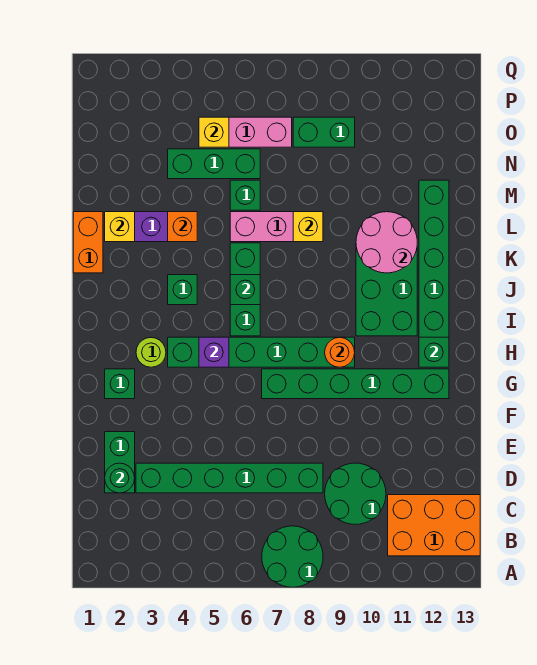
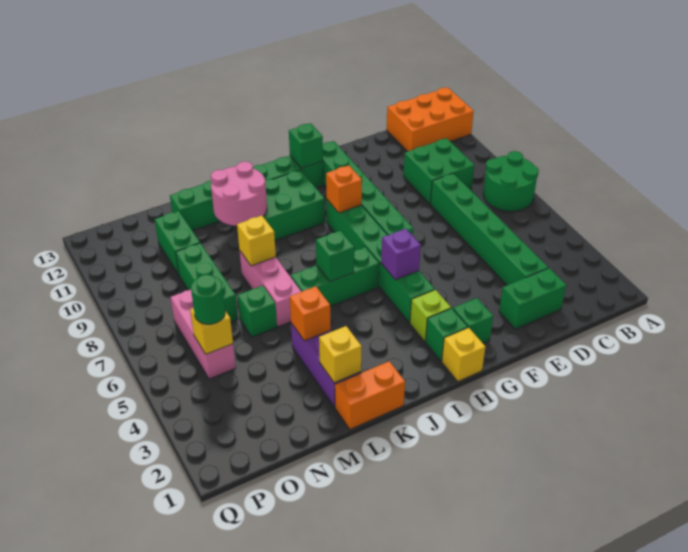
orange 2x3 brick [388,495,480,556] -> orange 2x3 brick turned to [387,87,474,152]
green 2x2 round brick [325,463,386,525] -> green 2x2 brick [403,138,474,204]
green 1x1 round brick [105,463,135,493] -> green 1x1 round brick moved to [191,275,225,324]
none -> yellow 1x1 brick [442,328,485,381]
lime 1x1 round brick [136,338,166,367] -> lime 1x1 brick [410,290,451,341]
orange 1x1 round brick [325,337,355,367] -> orange 1x1 brick [326,165,362,213]
green 1x1 brick [168,275,197,305] -> green 1x1 brick moved to [426,308,468,361]
green 1x3 brick [168,149,260,179] -> green 1x3 brick moved to [176,243,238,322]
green 1x2 brick [293,117,355,147] -> green 1x2 brick moved to [155,211,200,275]

